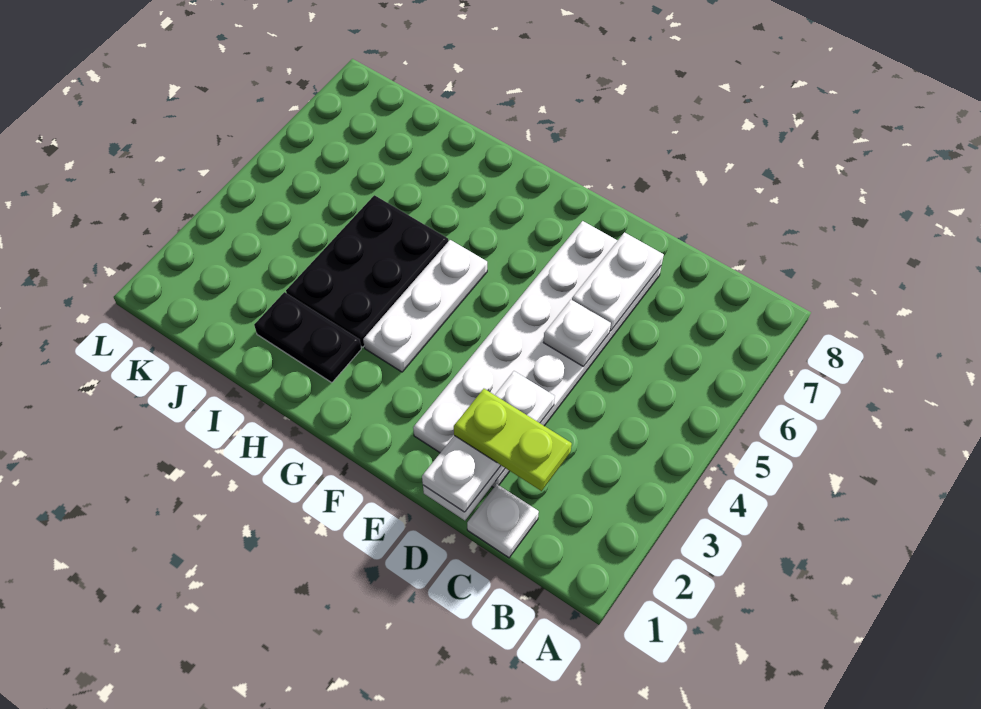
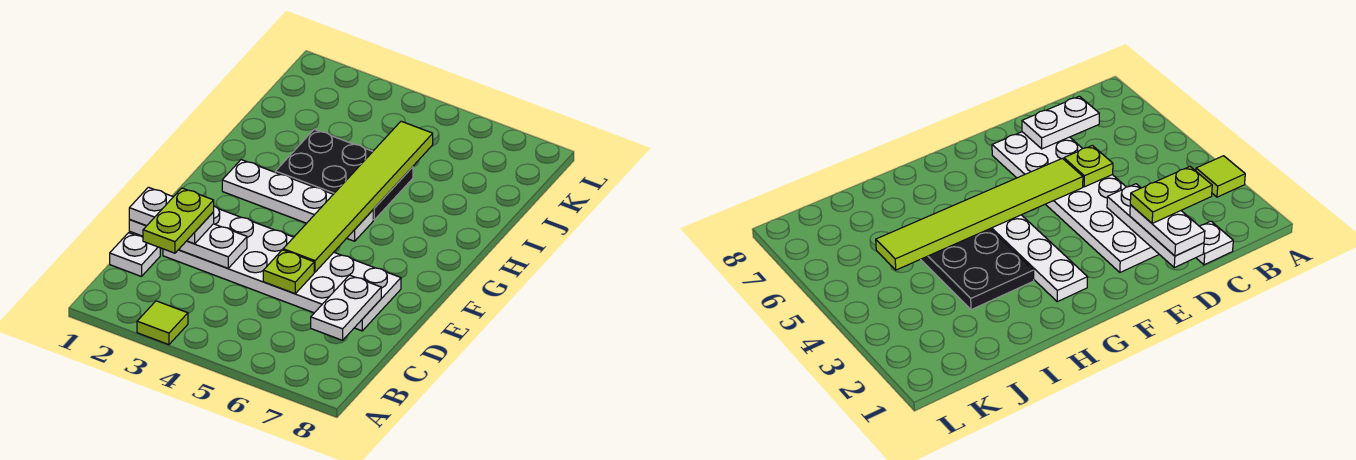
none -> lime 1x1 tile [137,301,188,345]
white 1x1 plate [544,300,611,367] -> lime 1x1 plate [263,250,314,293]
white 1x2 plate [572,232,664,331] -> white 1x2 plate turned to [311,275,381,340]
none -> lime 1x6 tile [283,121,433,272]
white 1x3 plate [363,240,487,372] -> white 1x4 plate [222,160,373,241]
black 1x2 plate [254,292,361,383] -> none

